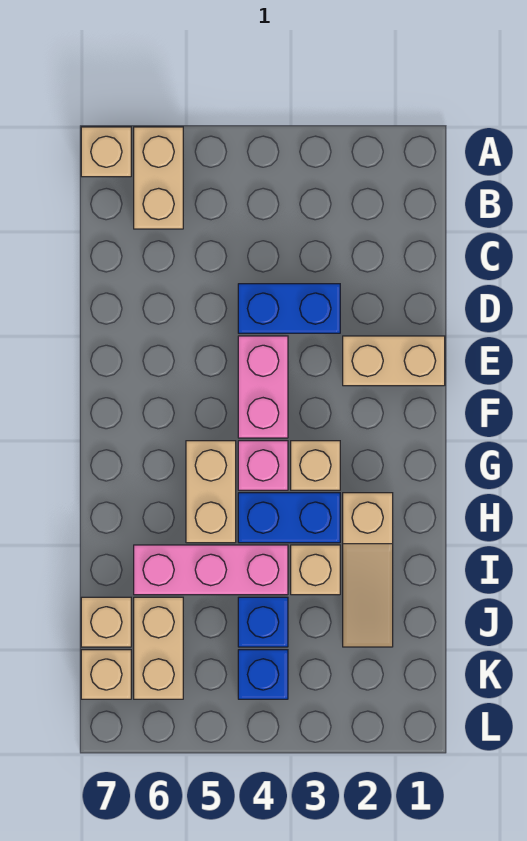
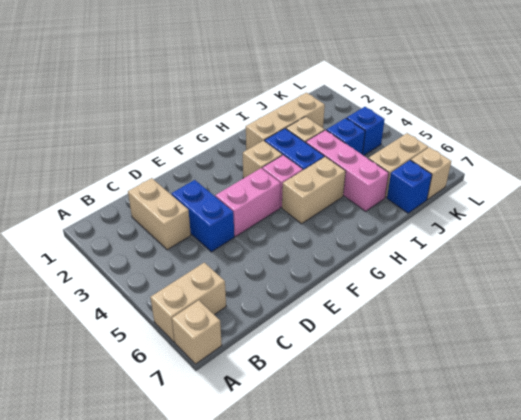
tan 1x2 brick [343,336,445,386] -> tan 1x2 brick moved to [128,178,191,250]
tan 1x3 slope [343,493,393,647] -> tan 1x3 brick [246,93,325,150]
tan 1x1 brick [81,597,131,647] -> blue 1x1 brick [387,160,432,213]

